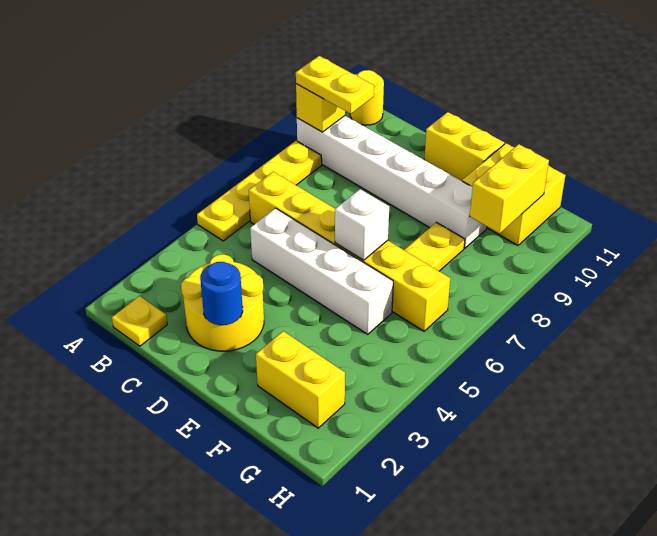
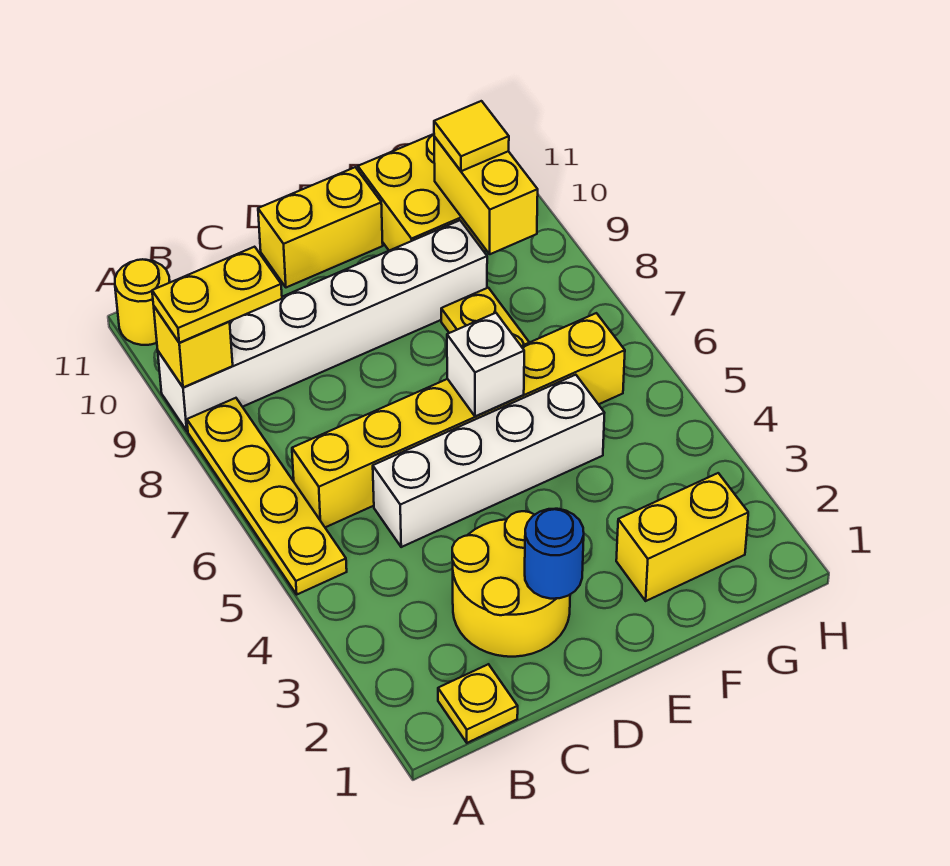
none -> yellow 1x1 tile [434,101,509,171]

